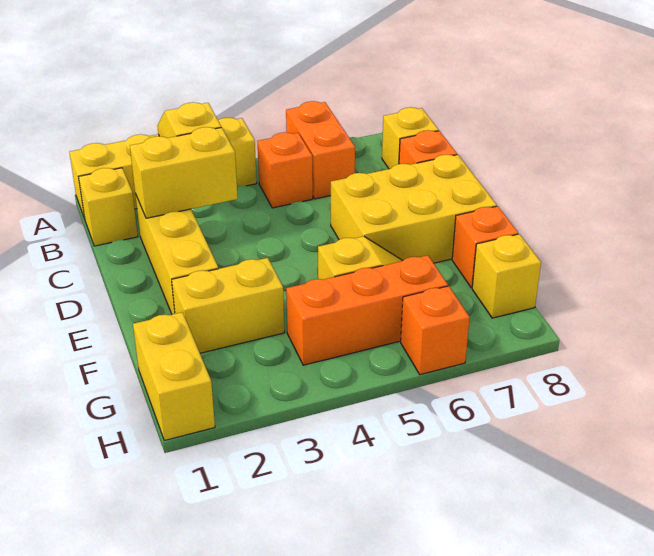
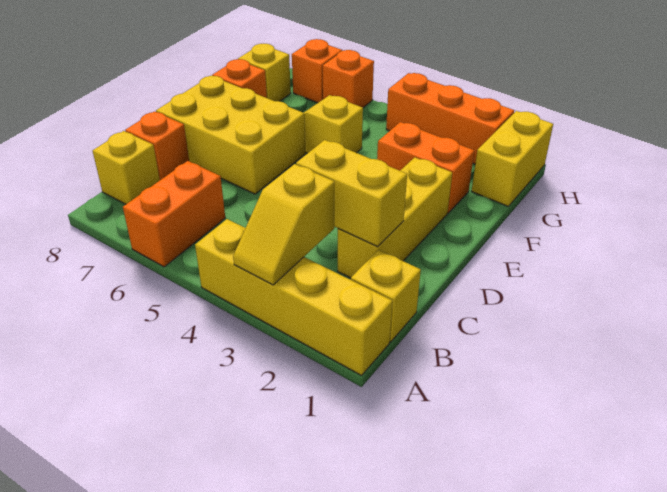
orange 1x1 brick [257,132,313,208] -> orange 1x1 brick moved to [292,39,342,103]
yellow 1x2 brick [172,258,284,353] -> orange 1x2 brick [377,122,474,213]
orange 1x3 brick [286,255,448,365] -> orange 1x3 brick moved to [386,73,514,164]

